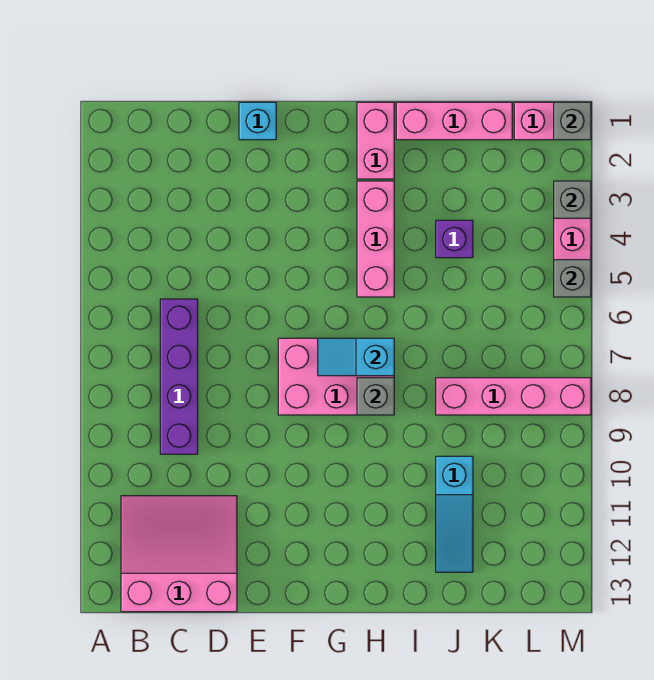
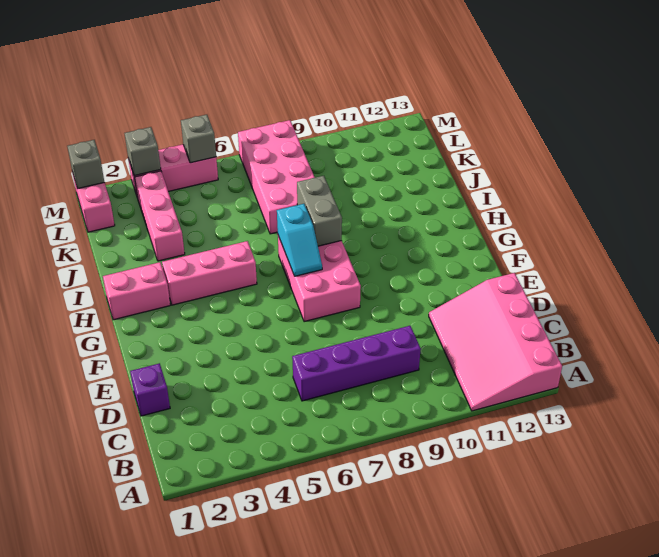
pink 3x3 slope [121,496,237,612] -> pink 3x4 slope [429,273,562,411]
cyan 1x1 brick [239,102,276,140] -> none
grey 1x1 brick [357,378,394,415] -> grey 1x2 brick [297,176,342,246]
pink 1x3 brick [396,102,512,140] -> pink 1x3 brick moved to [135,171,185,261]
purple 1x1 brick [436,220,473,258] -> purple 1x1 brick moved to [130,363,170,416]
pink 1x4 brick [436,378,591,415] -> pink 2x4 brick [238,120,315,234]
cyan 1x3 slope [436,456,473,572] -> none

